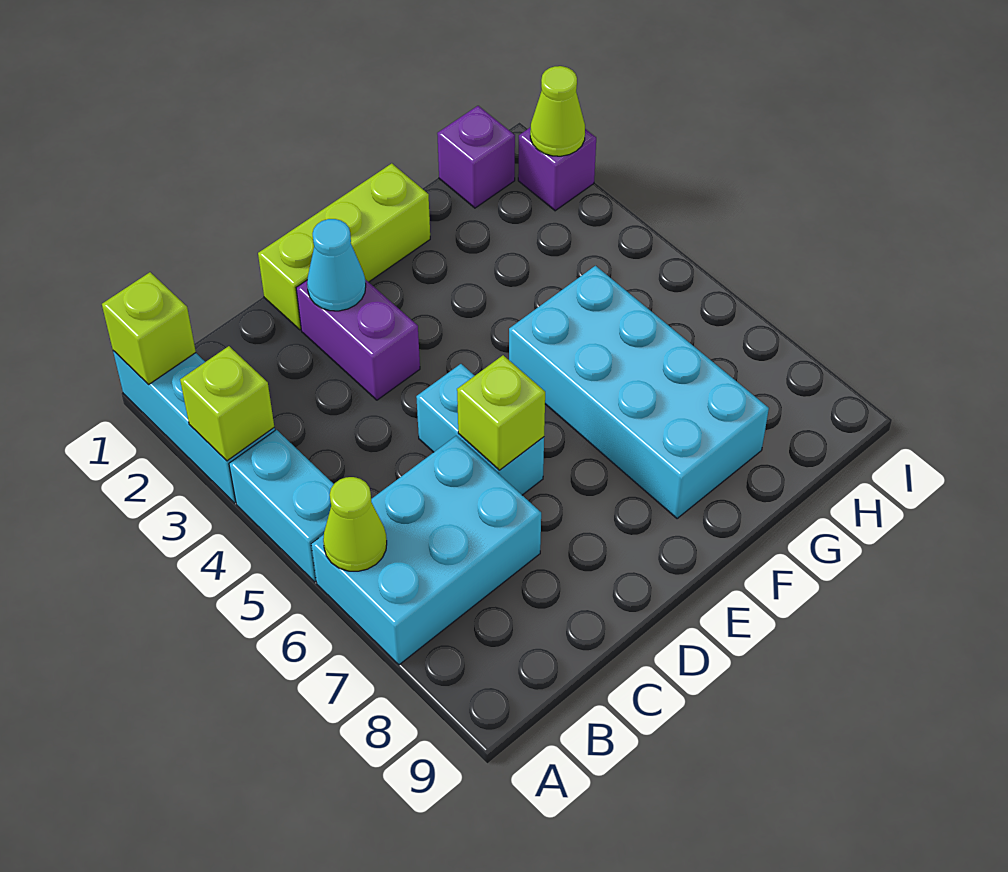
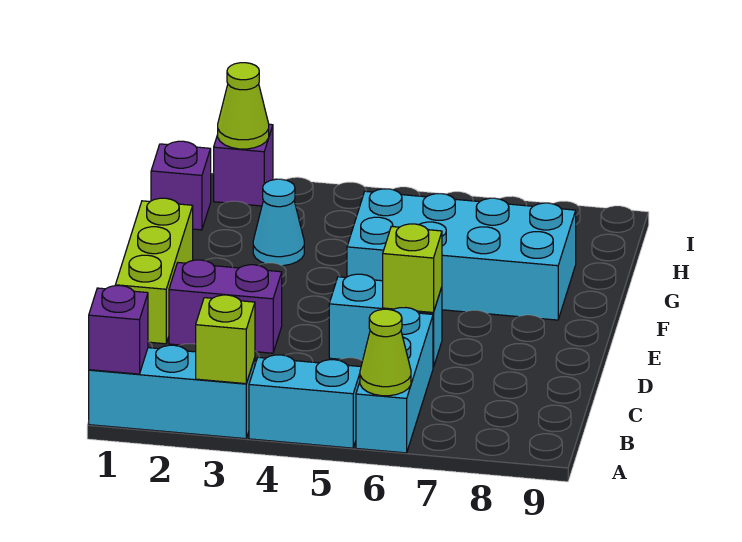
lime 1x1 brick [102,272,196,385] -> purple 1x1 brick [89,286,148,374]
cyan 2x3 brick [311,436,541,665] -> cyan 1x3 brick [356,308,433,453]
cyan 1x1 cone [307,219,366,311] -> cyan 1x1 cone moved to [253,179,304,266]

